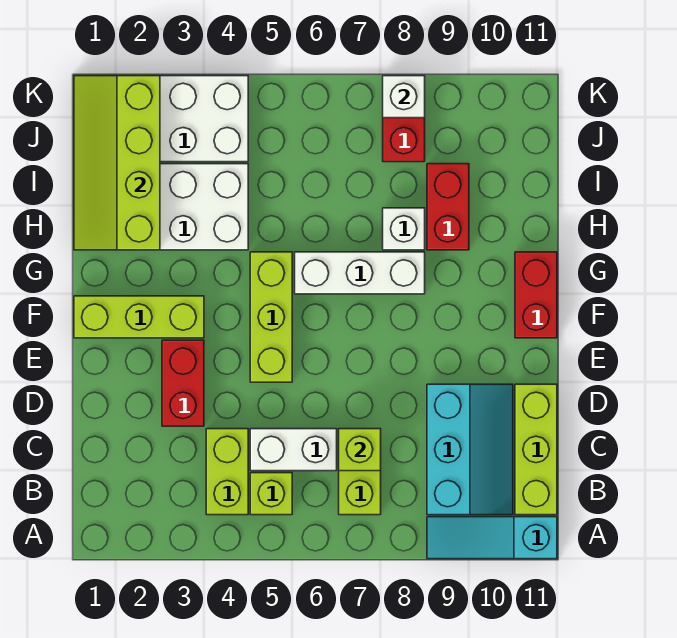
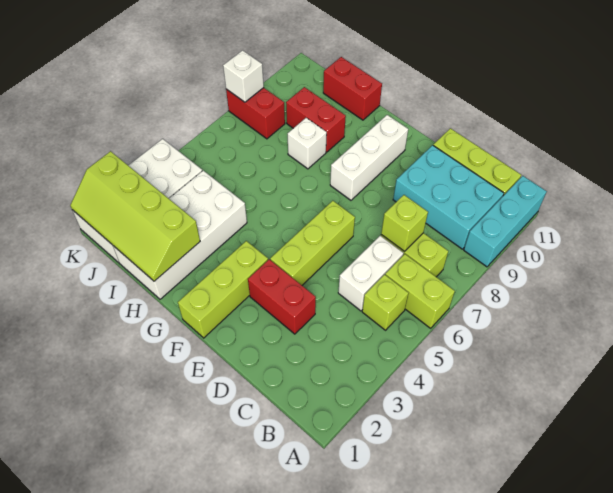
cyan 1x3 slope [427,517,557,559] -> cyan 1x3 brick [464,176,547,267]
lime 1x2 brick [206,429,248,515] -> lime 1x2 brick moved to [385,254,455,328]
cyan 2x3 slope [427,384,513,515] -> cyan 2x3 brick [393,145,504,249]
lime 1x3 brick [250,252,292,382] -> lime 1x3 brick turned to [270,201,355,285]
red 1x2 brick [515,252,557,338] -> red 1x2 brick moved to [323,57,382,120]
white 1x3 brick [295,252,425,294] -> white 1x3 brick moved to [330,115,408,200]

